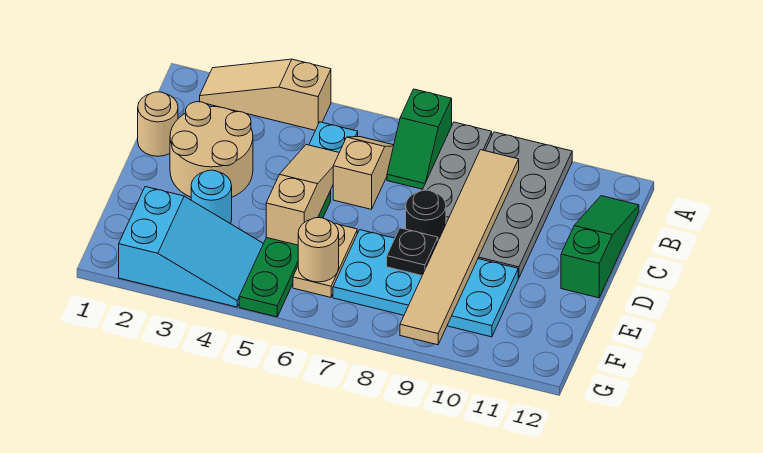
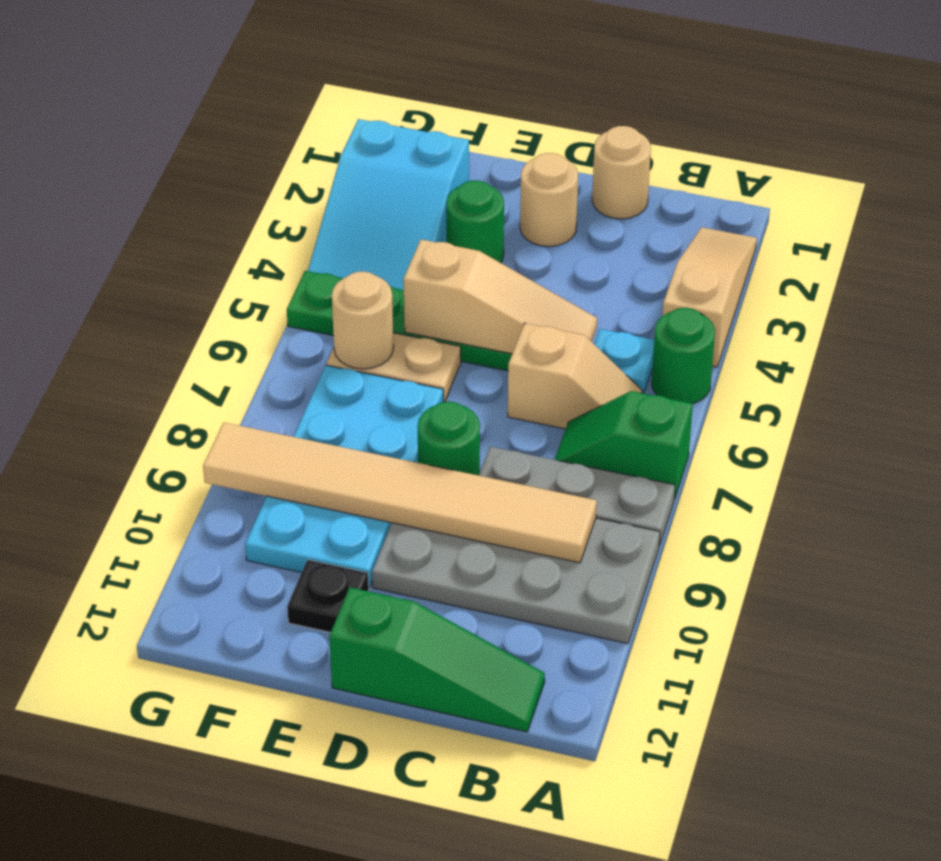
none -> green 1x1 round brick [652,308,715,403]
tan 2x2 round brick [170,102,253,197] -> tan 1x1 round brick [520,153,578,247]
black 1x1 round brick [406,190,446,241] -> green 1x1 round brick [417,402,480,475]
cyan 1x1 round brick [191,170,232,224] -> green 1x1 round brick [446,180,504,263]
black 1x1 plate [387,228,438,275] -> black 1x1 plate moved to [287,560,369,632]

